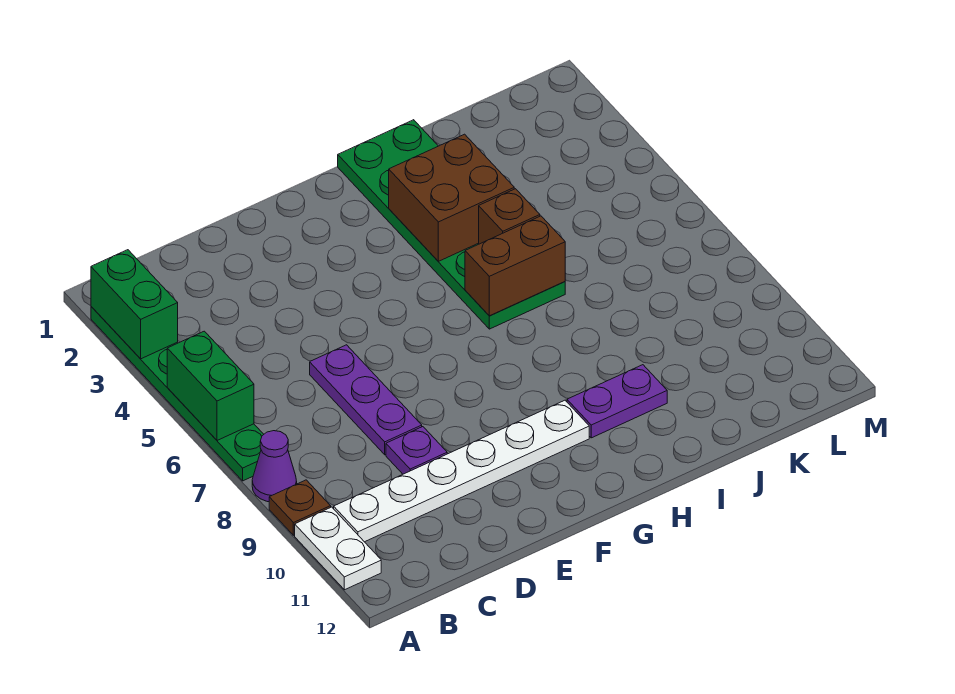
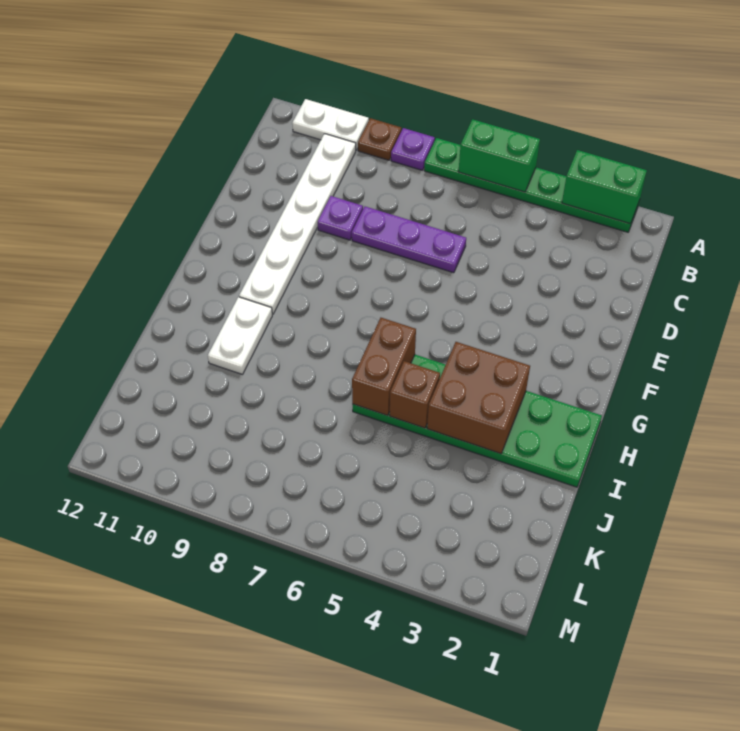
purple 1x1 cone [252,431,297,502] -> purple 1x1 plate [391,128,435,170]
purple 1x2 plate [567,365,667,438] -> white 1x2 plate [208,297,272,374]

